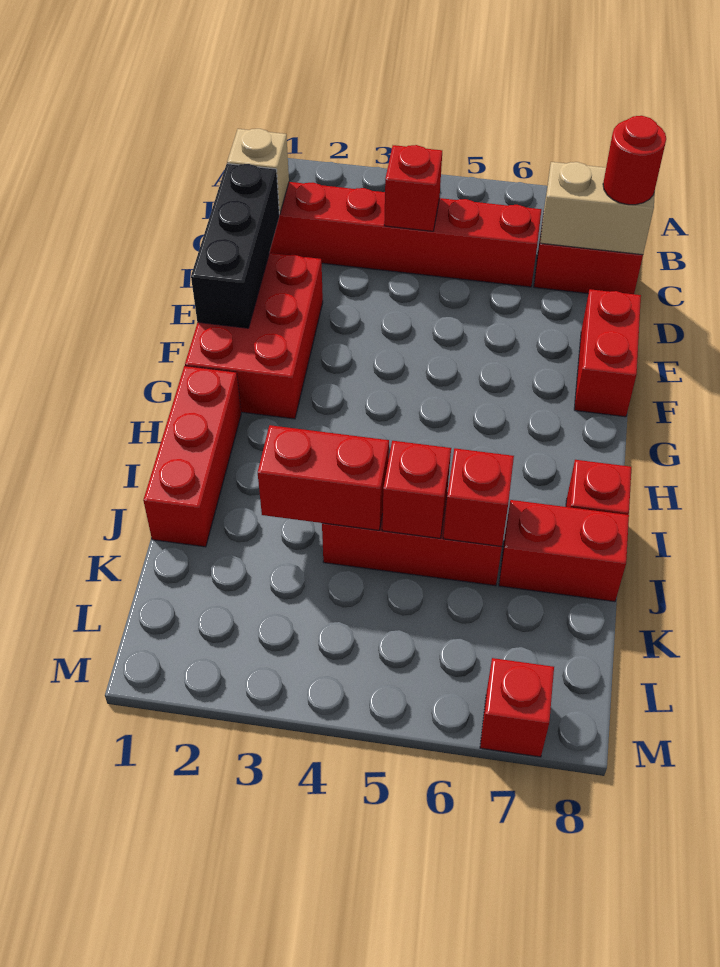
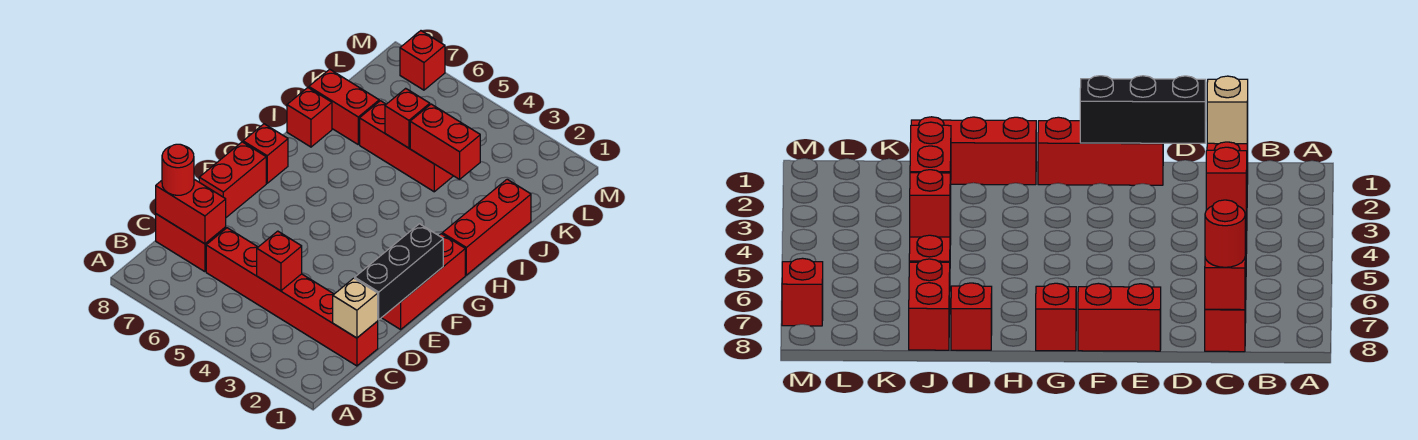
tan 1x2 brick [540,162,655,255] -> red 1x2 brick [156,179,226,244]
red 2x3 brick [185,253,323,419] -> red 1x3 brick [382,234,465,329]
red 1x1 brick [443,448,514,547] -> red 1x1 brick moved to [243,124,288,183]

